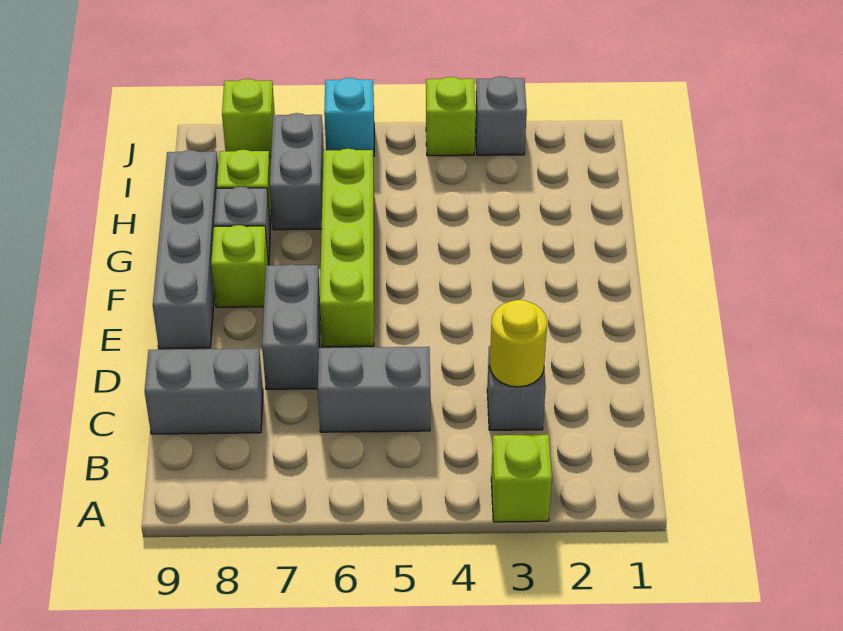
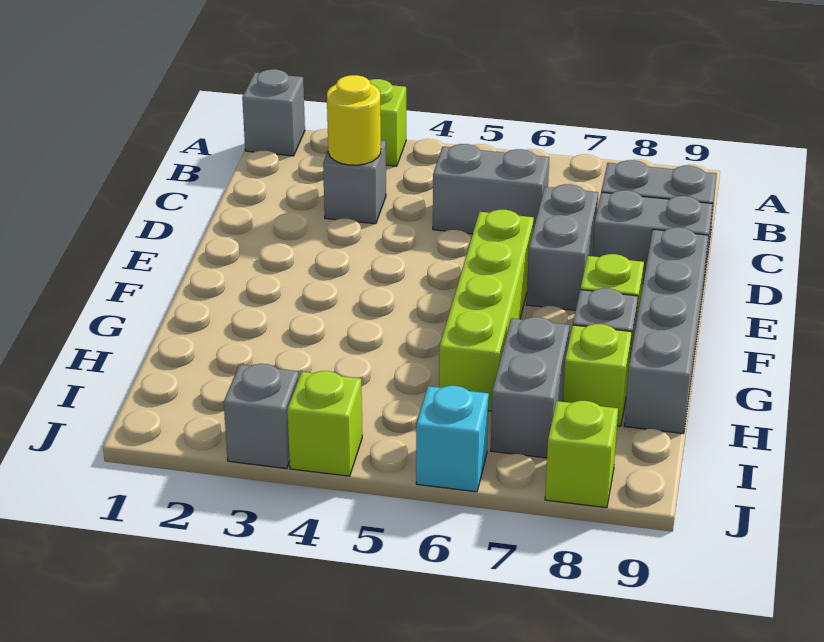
none -> grey 1x1 brick [242,69,305,156]
none -> grey 1x2 brick [593,190,713,284]

